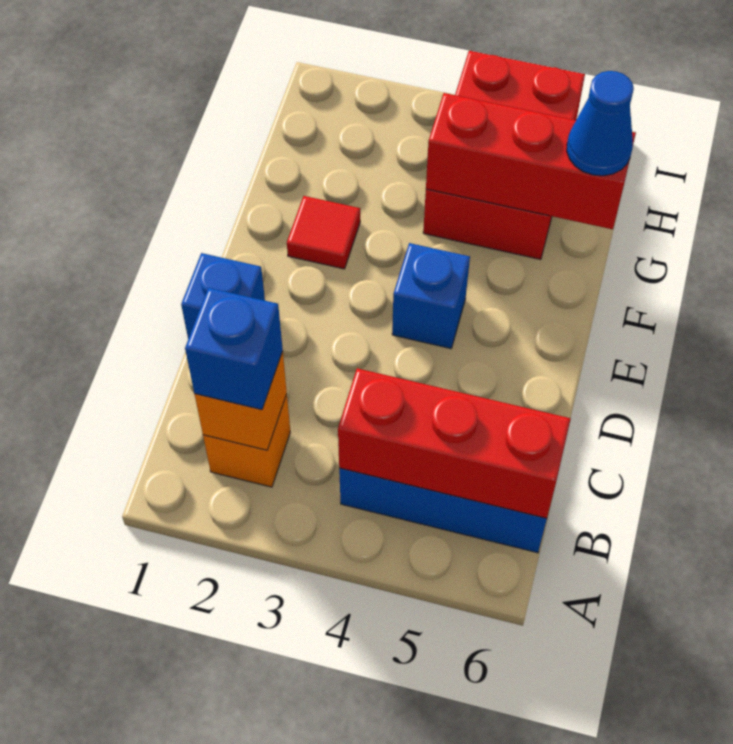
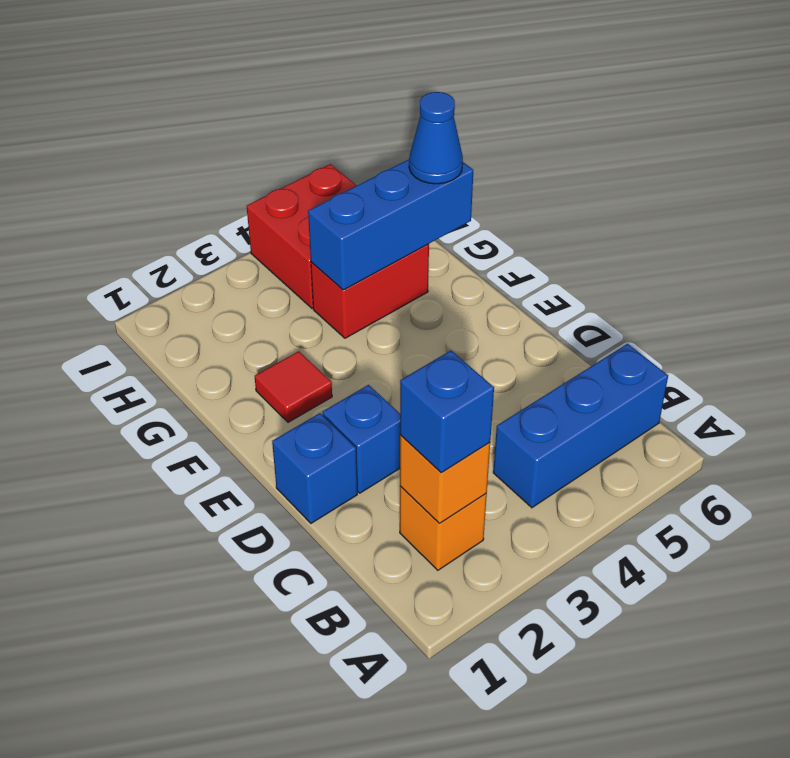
red 1x3 brick [338,368,571,518] -> none
blue 1x1 brick [392,243,470,349] -> blue 1x1 brick moved to [322,385,400,493]
red 1x3 brick [426,93,636,229] -> blue 1x3 brick [308,160,473,290]

